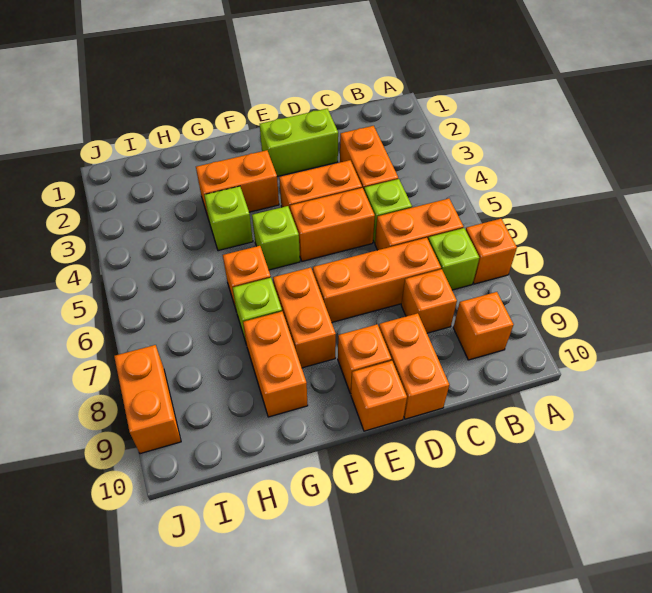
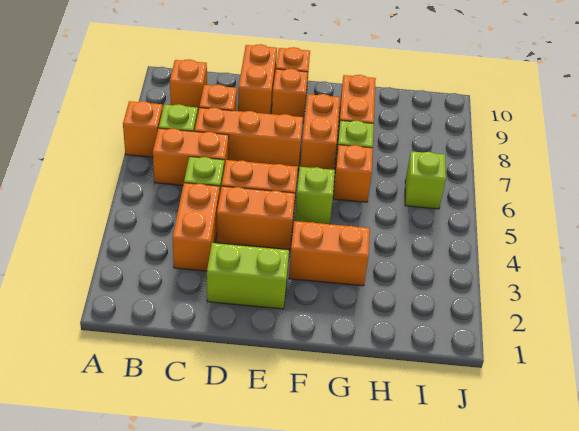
lime 1x1 brick [204,186,253,251] -> lime 1x1 brick moved to [405,151,446,209]
orange 1x2 brick [114,345,181,454] -> none

